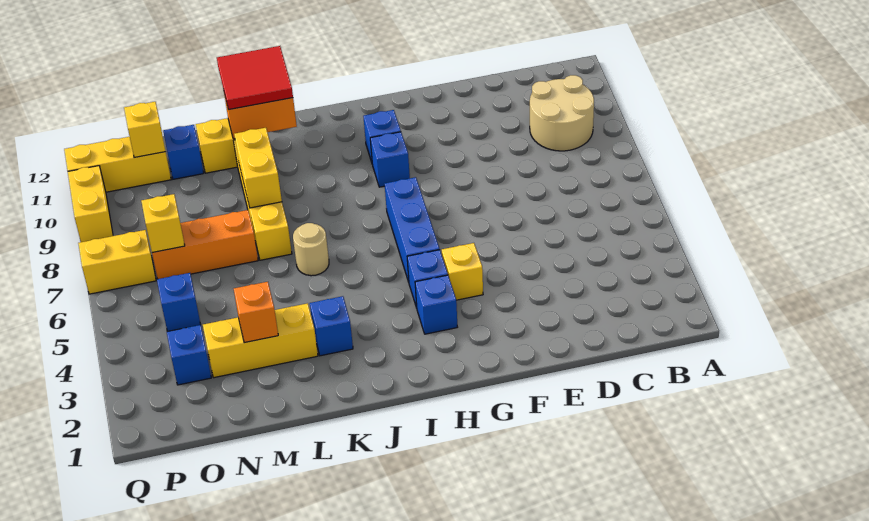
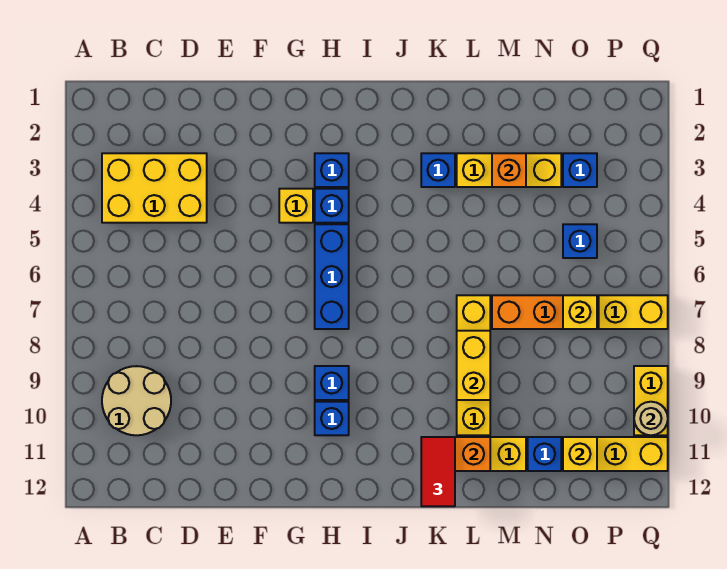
none -> yellow 2x3 brick [102,153,207,223]
tan 1x1 round brick [293,223,329,276] -> tan 1x1 round brick moved to [634,402,668,435]
red 2x2 tile [217,46,293,110] -> red 1x2 tile [421,437,455,506]

